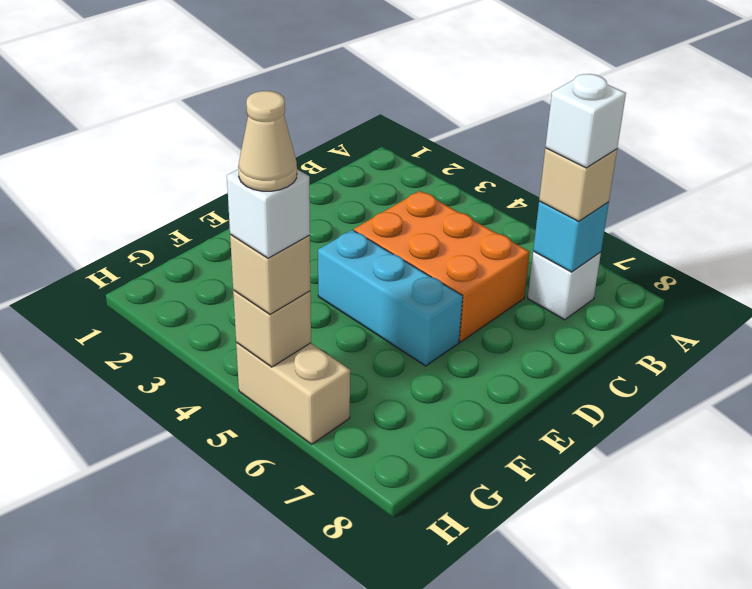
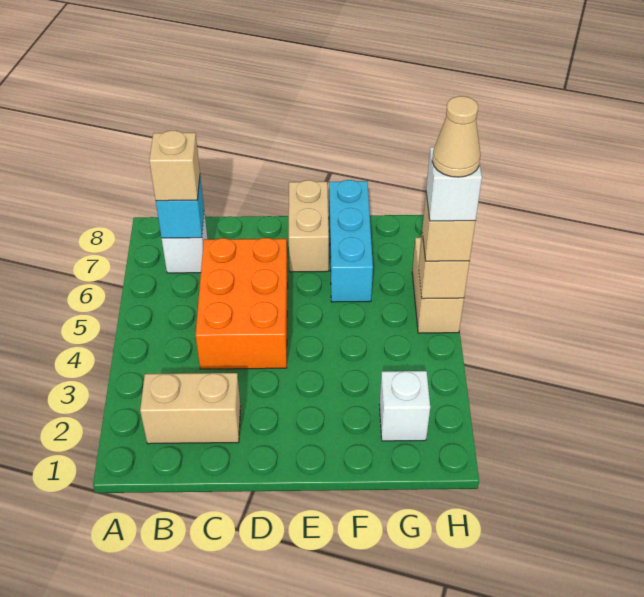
none -> tan 1x2 brick [140,373,241,444]
white 1x1 brick [545,74,626,168] -> white 1x1 brick moved to [379,371,430,441]
cyan 1x3 brick [318,230,463,366] -> cyan 1x3 brick moved to [329,180,373,302]
none -> tan 1x2 brick [289,180,329,272]

